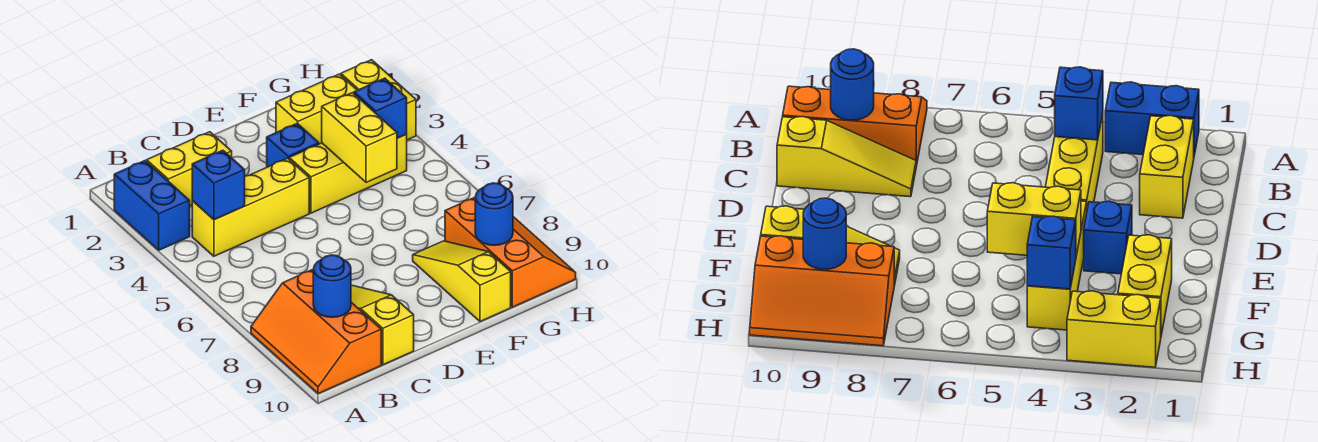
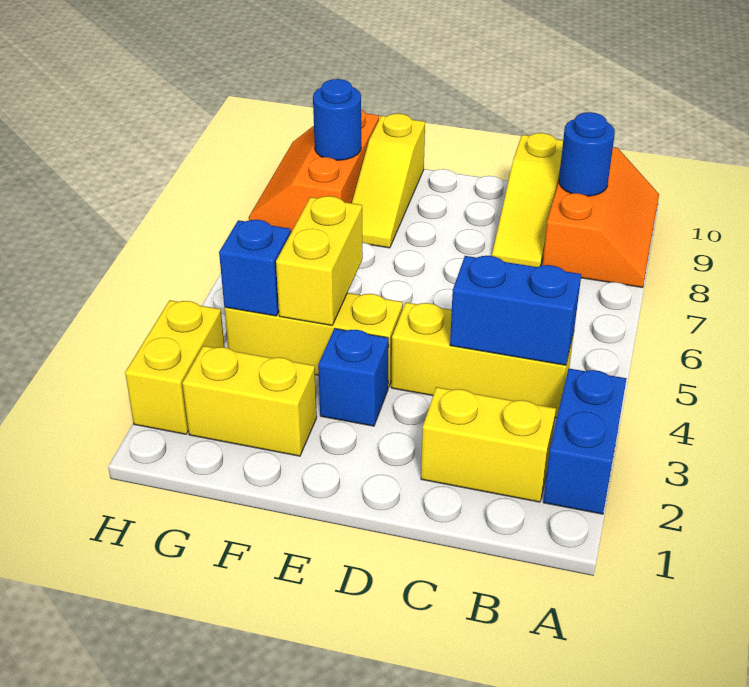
blue 1x1 brick [192,150,245,219] -> blue 1x2 brick [450,256,581,365]

